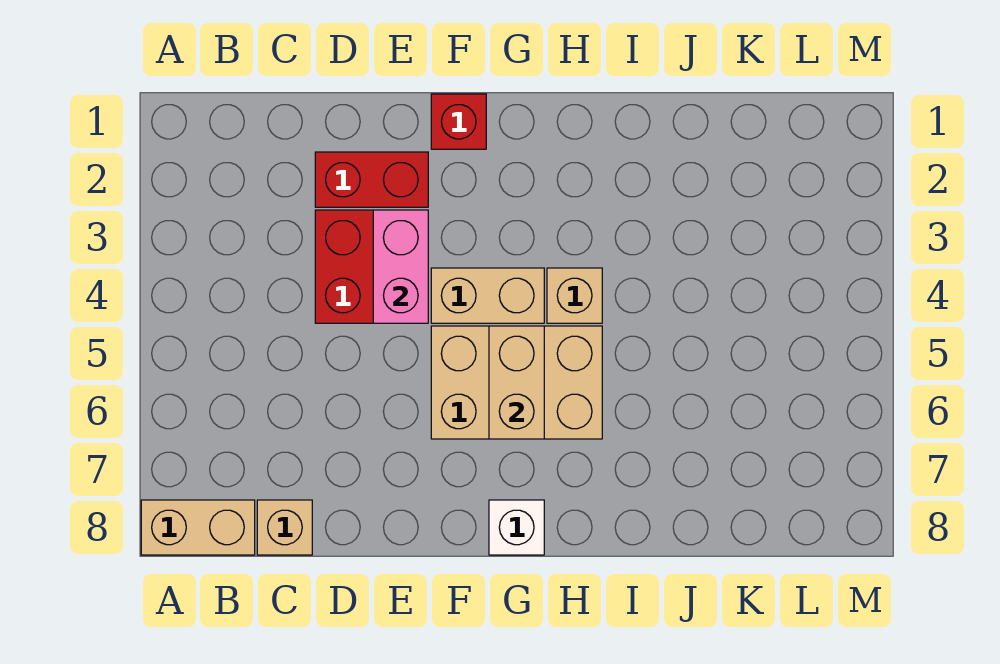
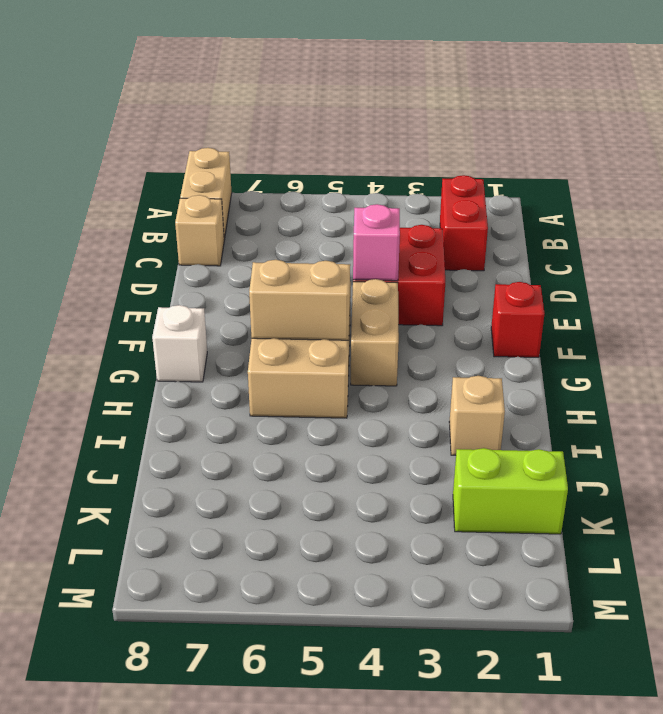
red 1x2 brick [315,152,428,207] -> red 1x2 brick moved to [440,175,488,271]
pink 1x2 brick [373,210,428,323] -> pink 1x1 brick [353,204,400,281]
tan 1x1 brick [547,268,602,323] -> tan 1x1 brick moved to [449,376,505,455]
none -> lime 1x2 brick [453,448,568,534]

